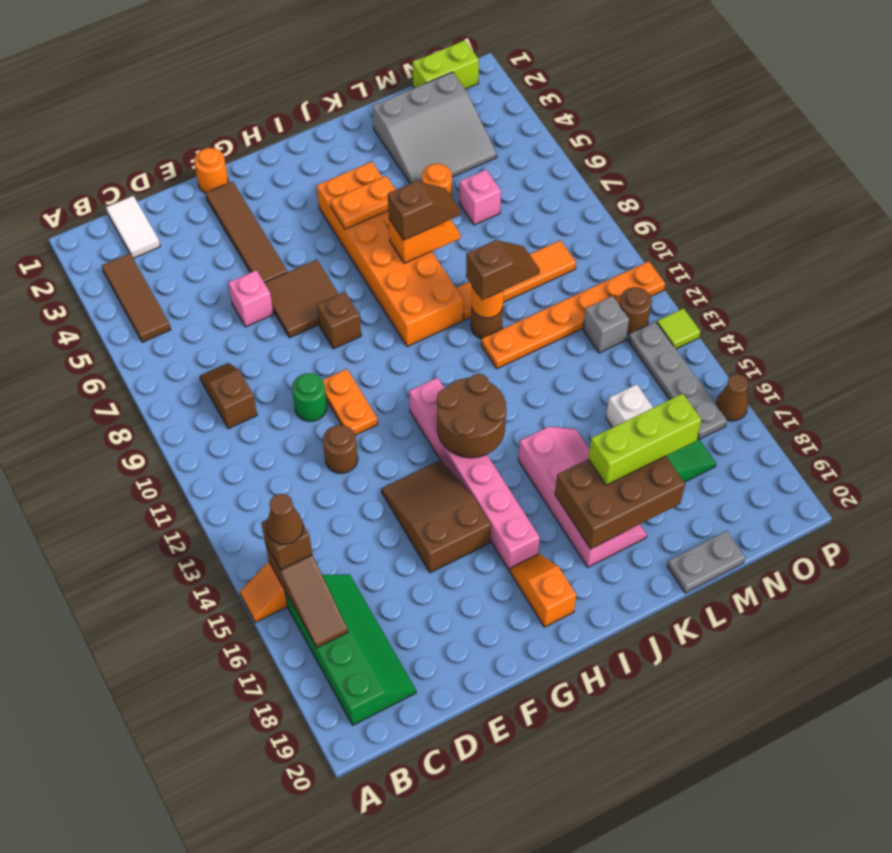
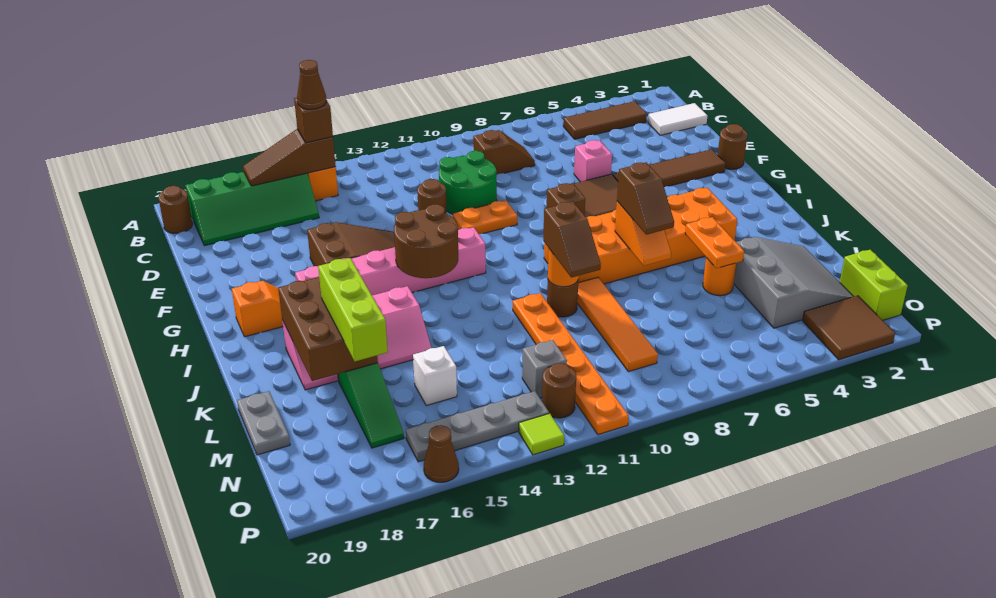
none -> brown 1x1 round brick [159,186,193,233]
green 1x1 round brick [292,373,327,421] -> green 2x2 round brick [439,151,497,214]
orange 1x1 round brick [194,148,228,193] -> brown 1x1 round brick [718,124,747,169]
orange 1x2 plate [331,176,396,229] -> orange 1x2 plate moved to [685,217,744,268]
grey 3x3 slope [372,72,497,184] -> grey 3x3 slope turned to [734,237,854,328]
pink 1x1 brick [459,170,501,225] -> none
none -> brown 2x2 tile [803,296,895,360]

